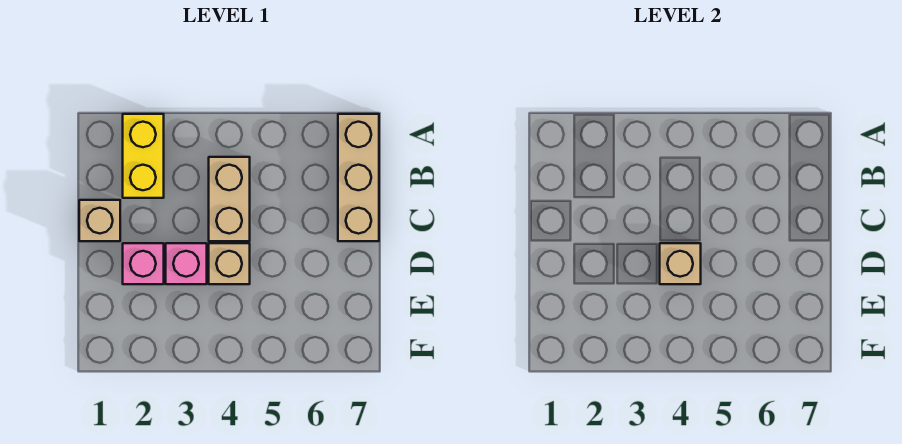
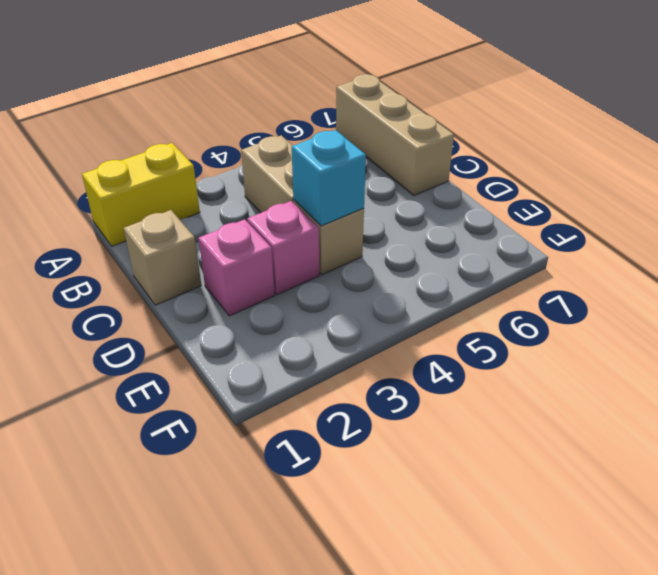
yellow 1x2 brick [123,114,164,198] -> yellow 1x2 brick turned to [82,143,200,246]
tan 1x1 brick [660,243,701,284] -> cyan 1x1 brick [292,130,366,226]

